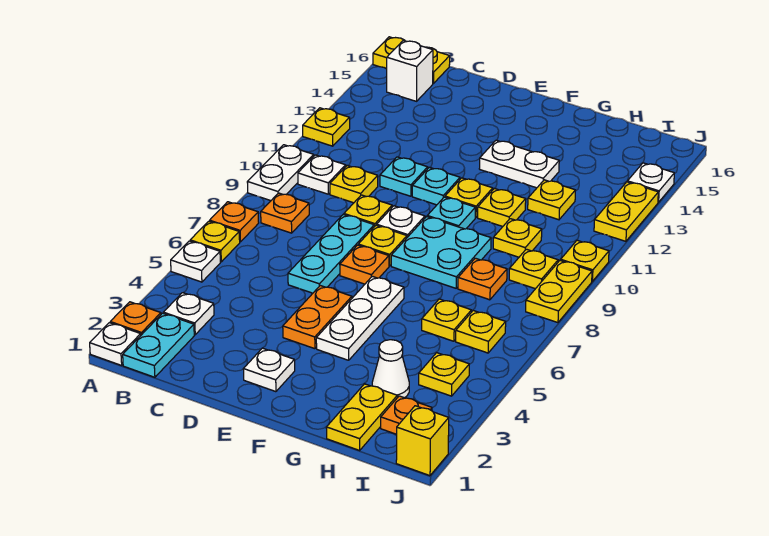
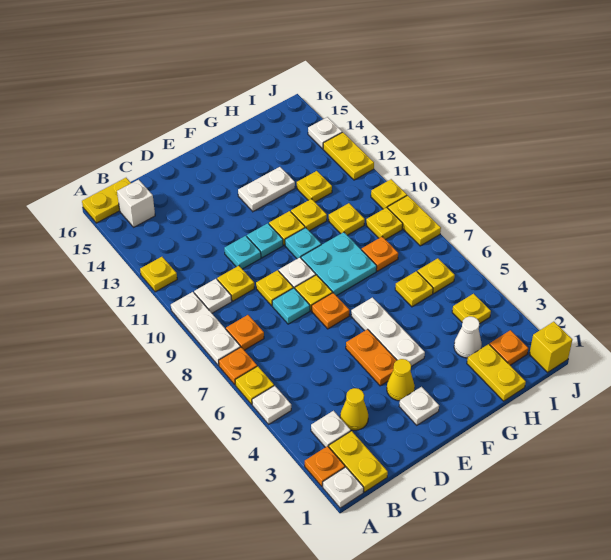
white 1x2 plate [247,145,314,201] -> white 1x3 plate [171,292,240,365]
cyan 1x2 plate [123,313,194,377] -> yellow 1x2 plate [329,431,388,492]
none -> yellow 1x1 cone [340,388,368,430]
cyan 1x3 plate [288,215,374,293] -> cyan 1x1 plate [272,288,310,324]
none -> yellow 1x1 cone [387,359,415,401]

